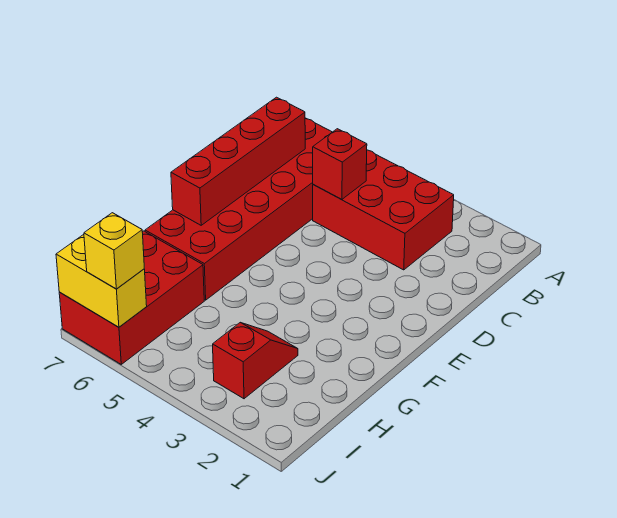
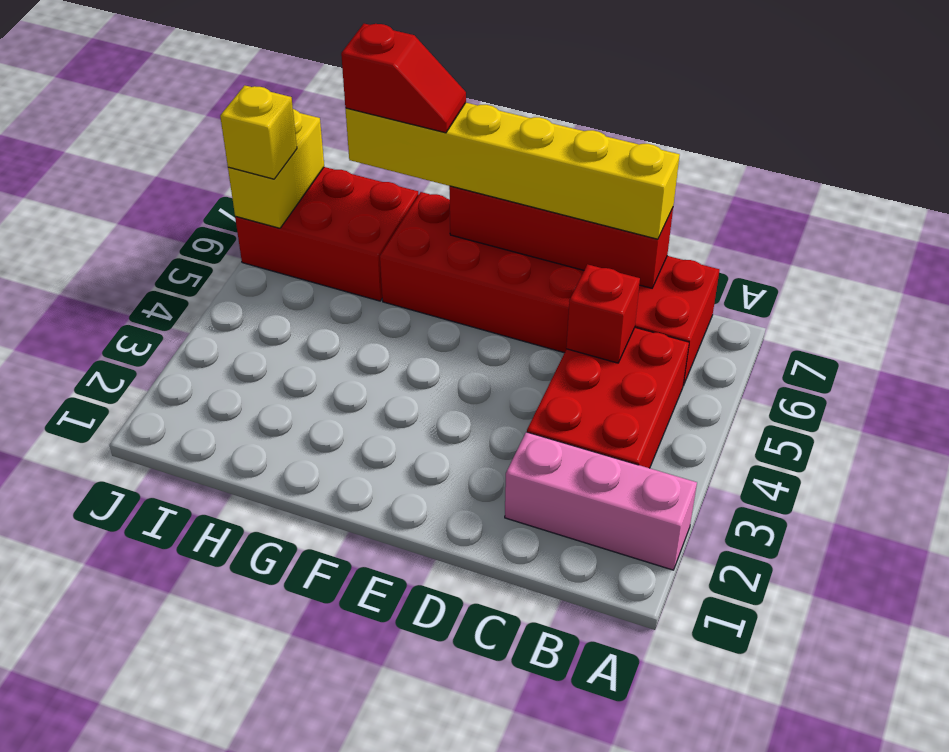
none -> pink 1x3 brick [505,432,697,570]
none -> yellow 1x6 brick [346,103,680,239]
red 1x2 slope [213,323,298,399] -> red 1x2 slope moved to [341,24,466,133]

